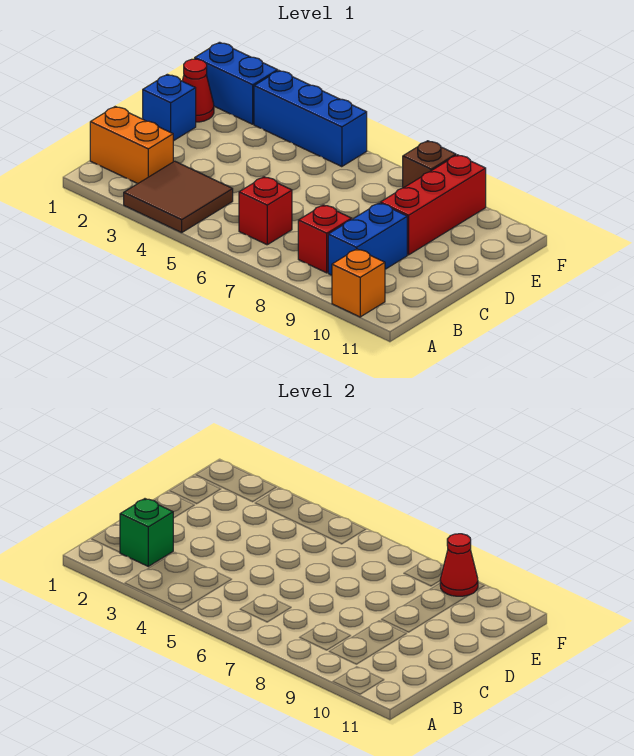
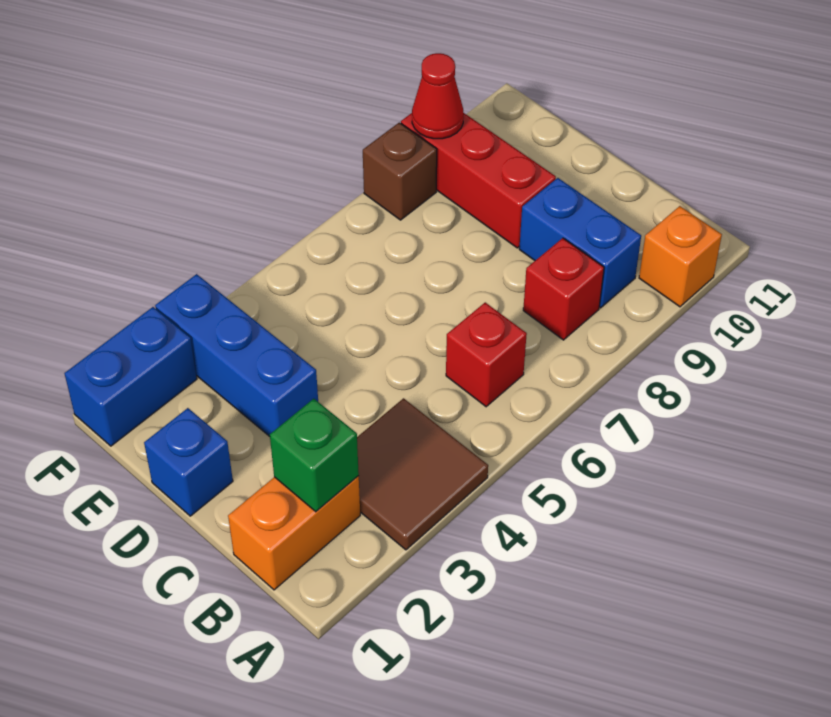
red 1x1 cone [182,59,214,122] -> none
blue 1x3 brick [254,71,367,167] -> blue 1x3 brick turned to [155,274,318,436]

